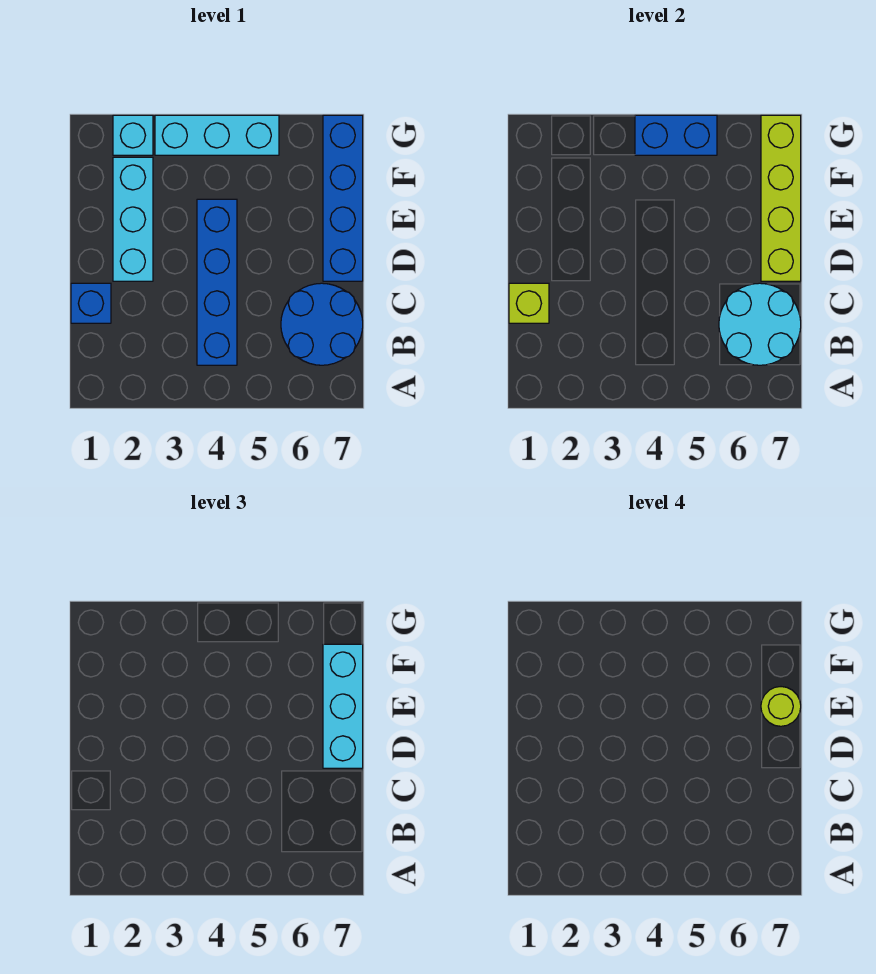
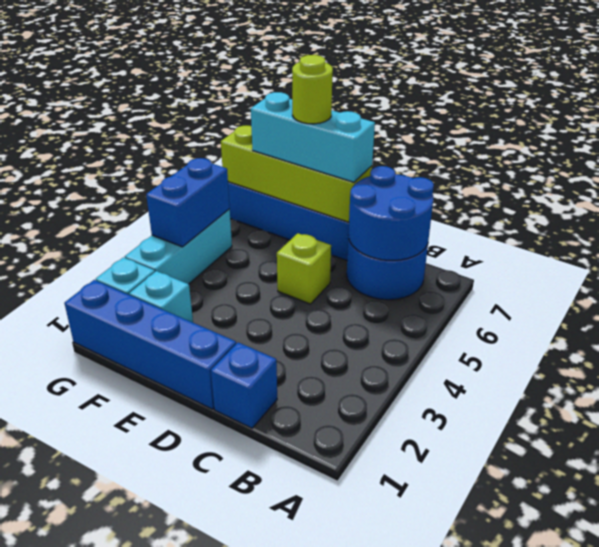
blue 1x4 brick [197,199,237,365] -> blue 1x4 brick moved to [64,280,236,409]
cyan 2x2 round brick [719,283,801,365] -> blue 2x2 round brick [348,166,434,260]
lime 1x1 brick [509,283,549,323] -> lime 1x1 brick moved to [277,233,331,304]
cyan 1x3 brick [113,157,153,281] -> cyan 1x1 brick [129,271,193,322]

